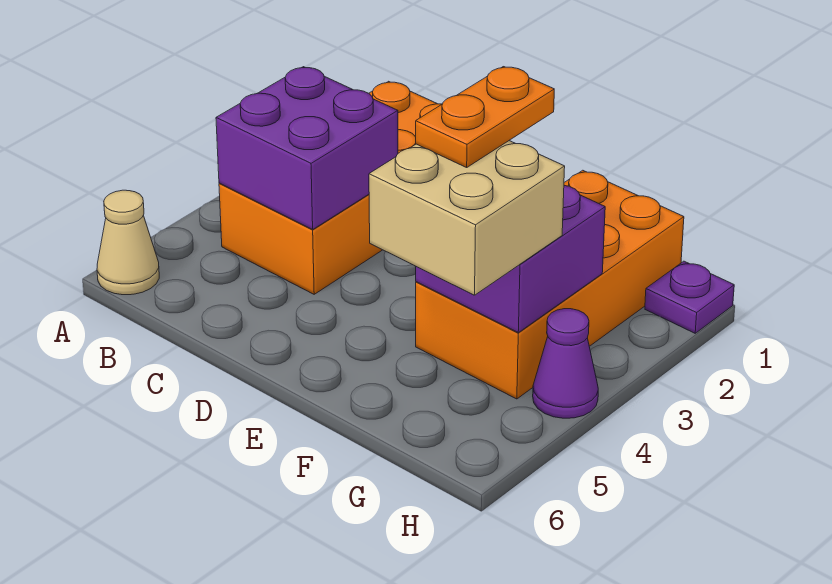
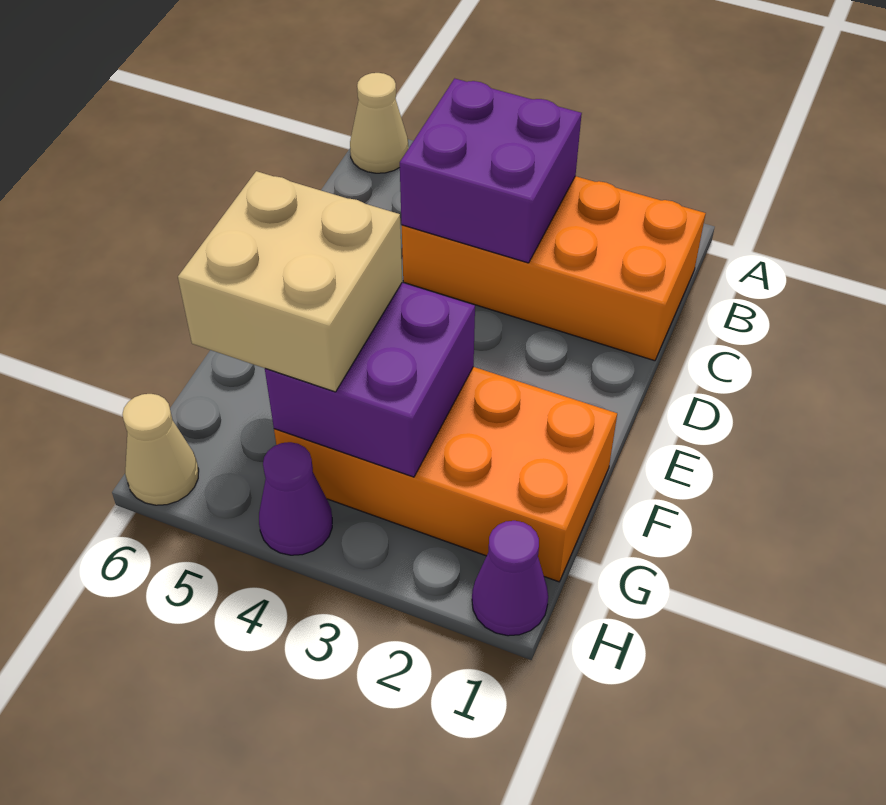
orange 1x2 plate [416,67,554,167] -> none
purple 1x1 plate [645,261,734,333] -> purple 1x1 cone [472,521,548,636]
none -> tan 1x1 cone [122,394,199,505]

